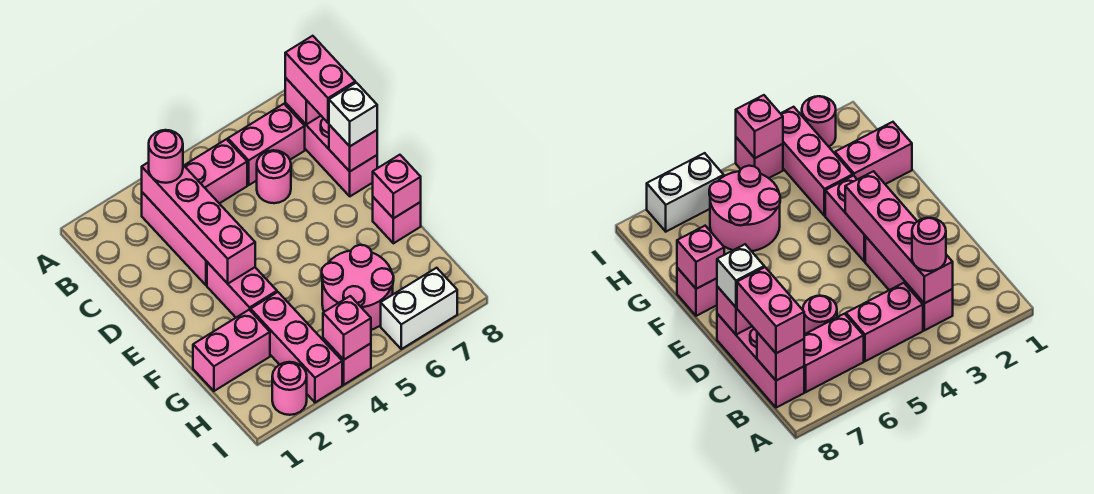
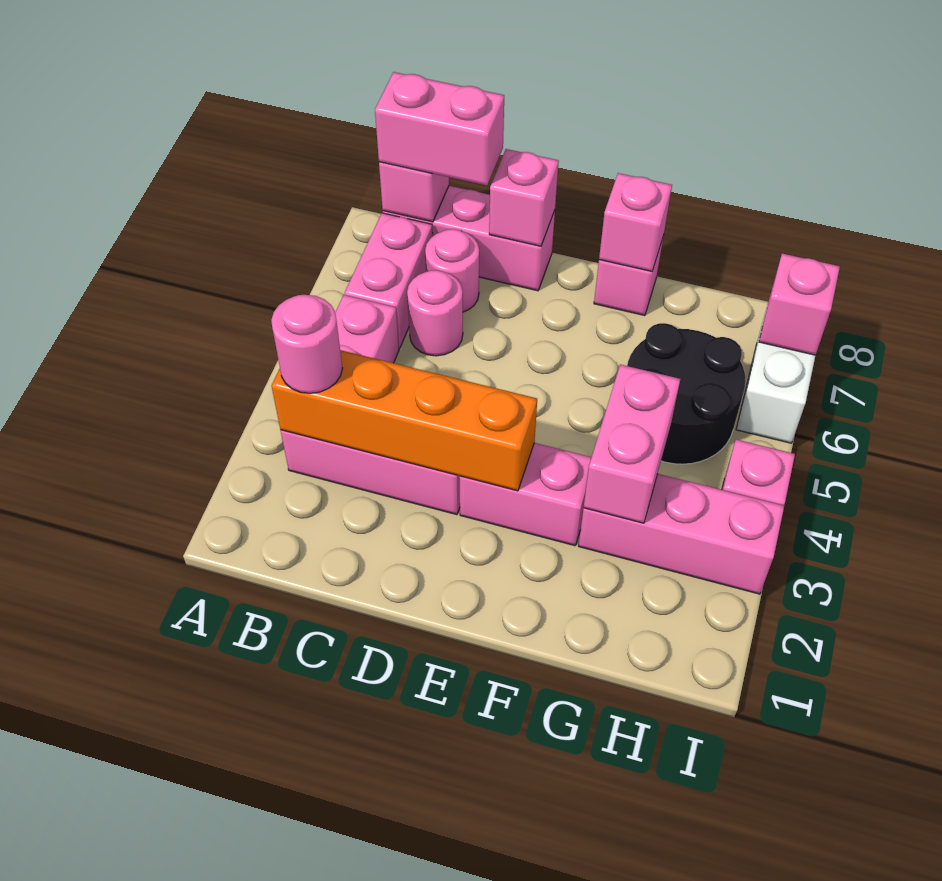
pink 1x4 brick [142,162,255,284] -> orange 1x4 brick [272,350,537,491]
white 1x1 brick [329,83,377,146] -> none
pink 1x2 brick [193,310,270,391] -> pink 1x2 brick moved to [584,364,680,523]
pink 2x2 round brick [322,245,394,330] -> black 2x2 round brick [627,323,746,464]
pink 1x1 round brick [272,362,307,415] -> pink 1x1 round brick moved to [425,229,479,312]
pink 1x1 brick [323,296,371,360] -> pink 1x1 brick moved to [759,253,840,355]

